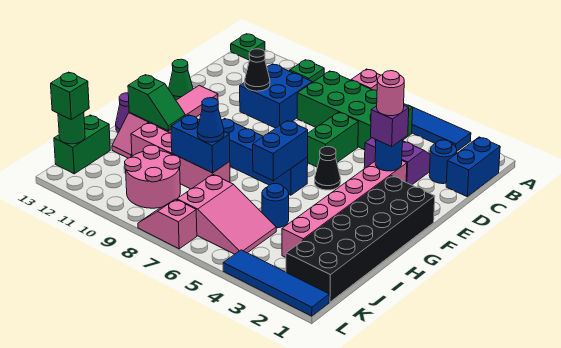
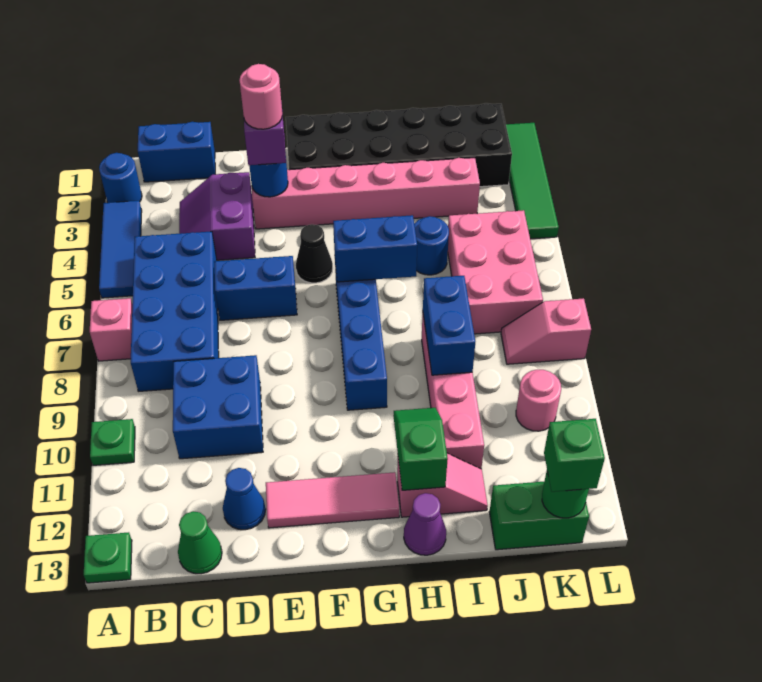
green 2x4 brick [297,71,413,150] -> blue 2x4 brick [131,231,219,391]
blue 1x1 round brick [429,140,457,184] -> blue 1x1 round brick moved to [99,153,142,203]
green 1x2 brick [308,112,358,167] -> blue 1x2 brick [214,256,297,320]
black 1x1 cone [245,49,270,91] -> none
green 1x1 cone [169,59,193,100] -> green 1x1 cone moved to [178,511,222,574]
blue 1x1 cone [197,98,224,142] -> blue 1x1 cone moved to [223,468,266,530]
pink 2x3 slope [177,174,276,254] -> pink 2x3 brick [448,210,543,334]
pink 2x2 round brick [125,145,180,208] -> pink 1x1 round brick [516,370,561,431]
blue 1x4 tile [223,250,329,316] -> green 1x4 tile [506,123,559,239]
pink 1x2 slope [138,199,197,249] -> pink 1x2 slope turned to [501,298,591,364]

